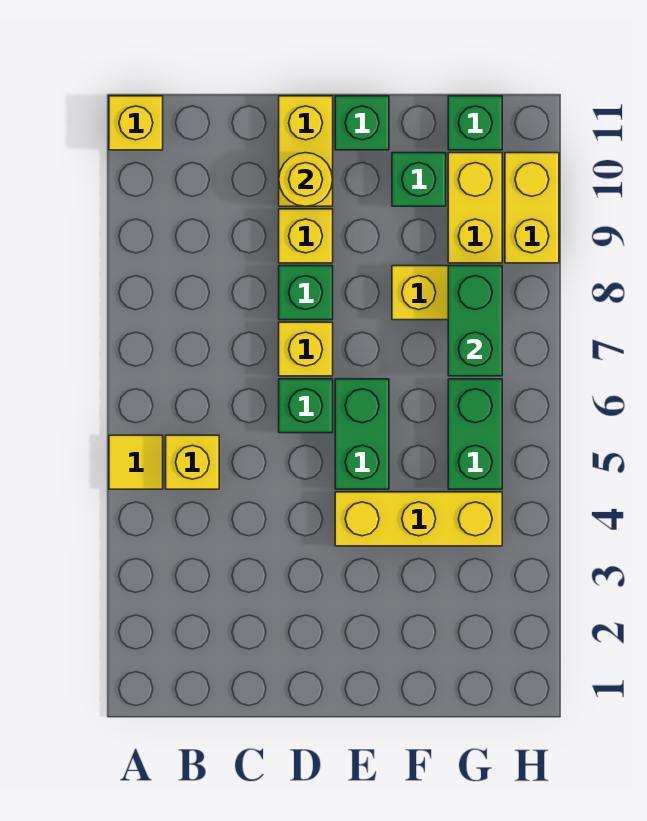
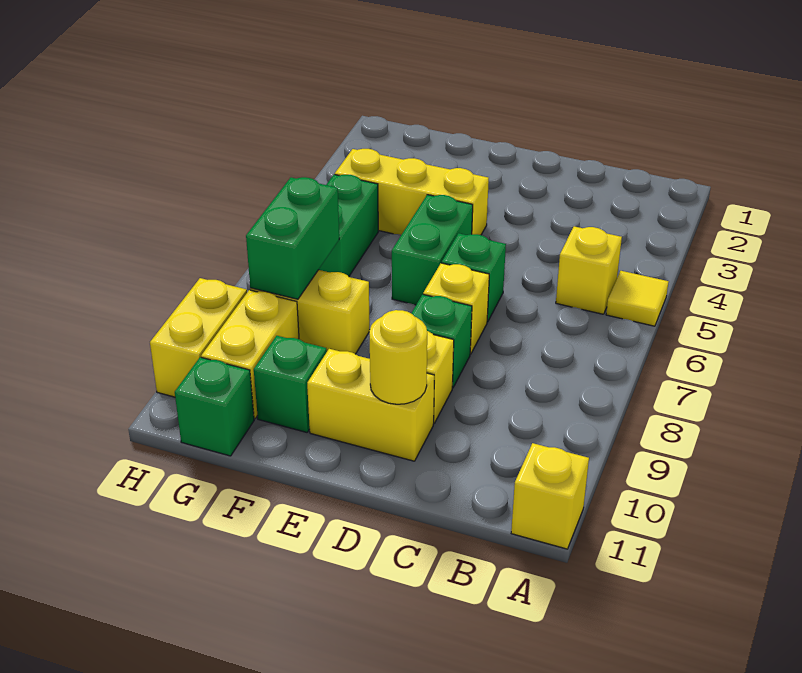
yellow 1x2 brick [279,96,333,206] -> yellow 1x2 brick turned to [307,349,434,461]
green 1x1 brick [335,96,389,150] -> none

